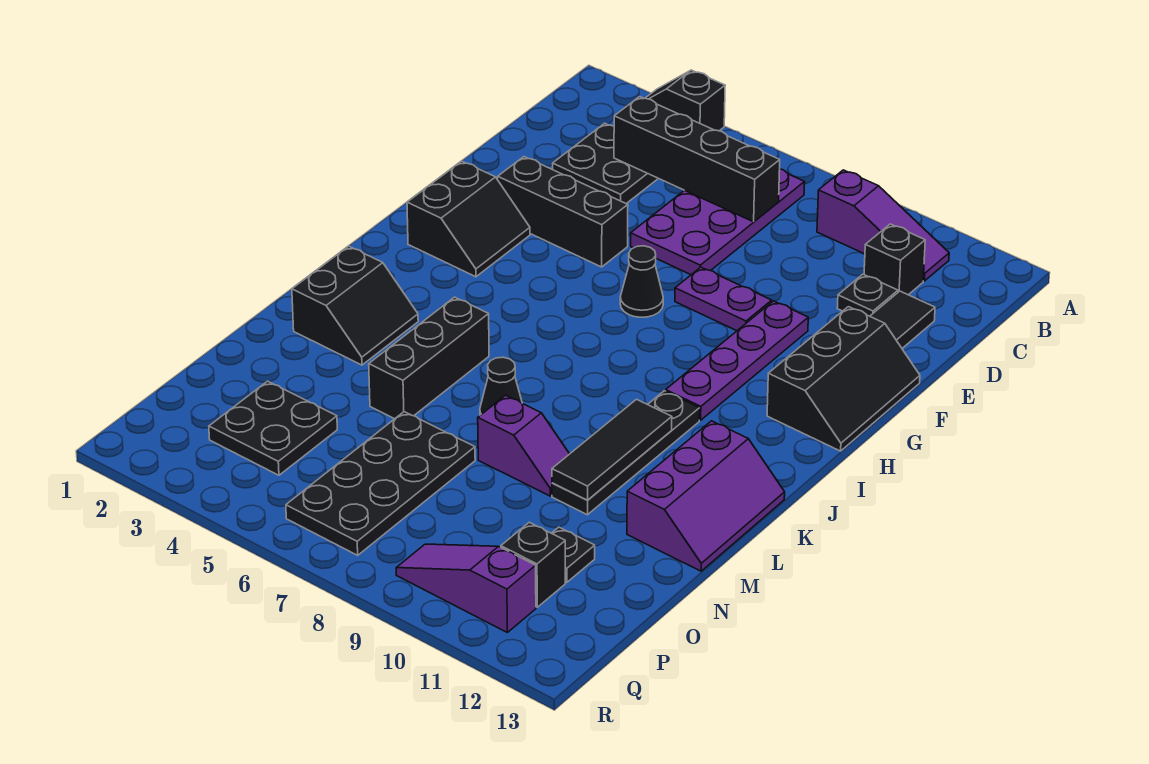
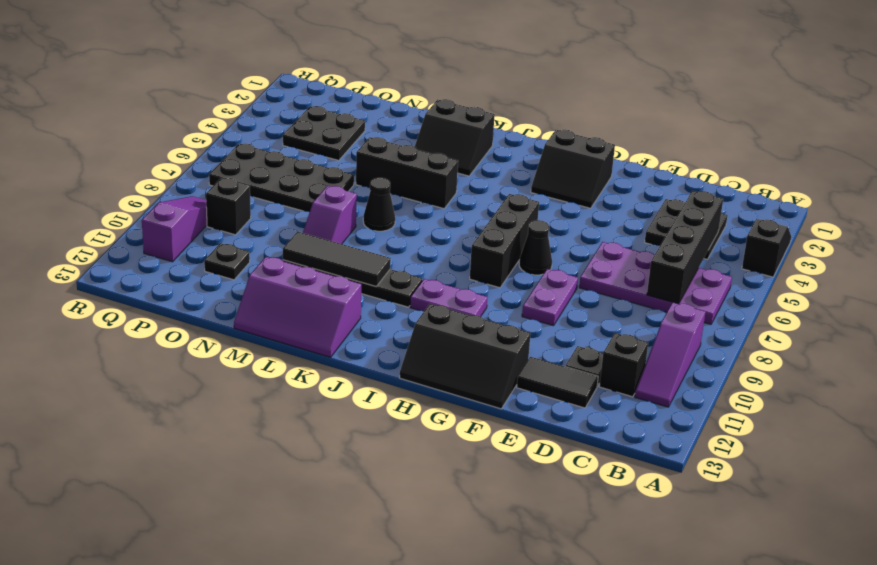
black 1x3 brick [498,157,628,267] -> black 1x3 brick moved to [470,194,539,288]
purple 1x4 plate [666,301,808,420] -> purple 1x2 plate [410,279,487,317]
black 1x1 brick [501,522,565,607] -> black 1x1 brick moved to [206,178,251,235]

